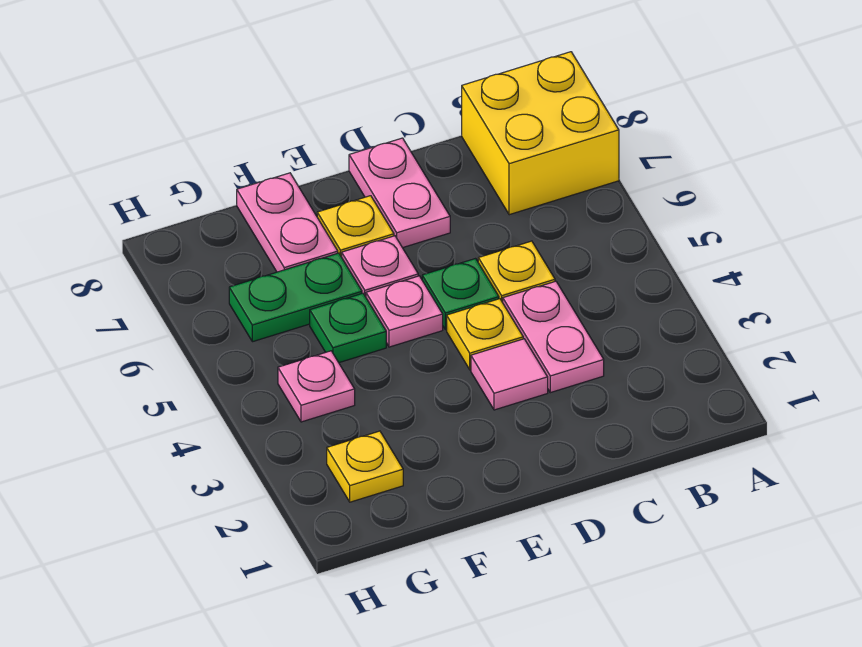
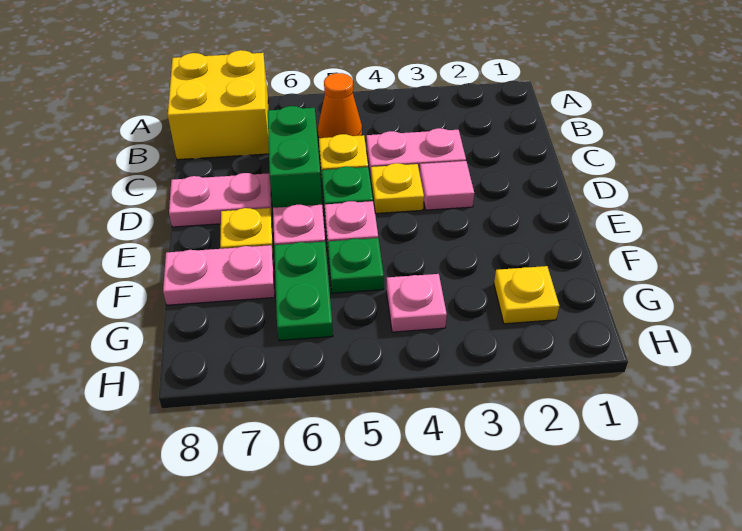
none -> orange 1x1 cone [318,73,362,138]
none -> green 1x2 brick [268,106,322,208]

